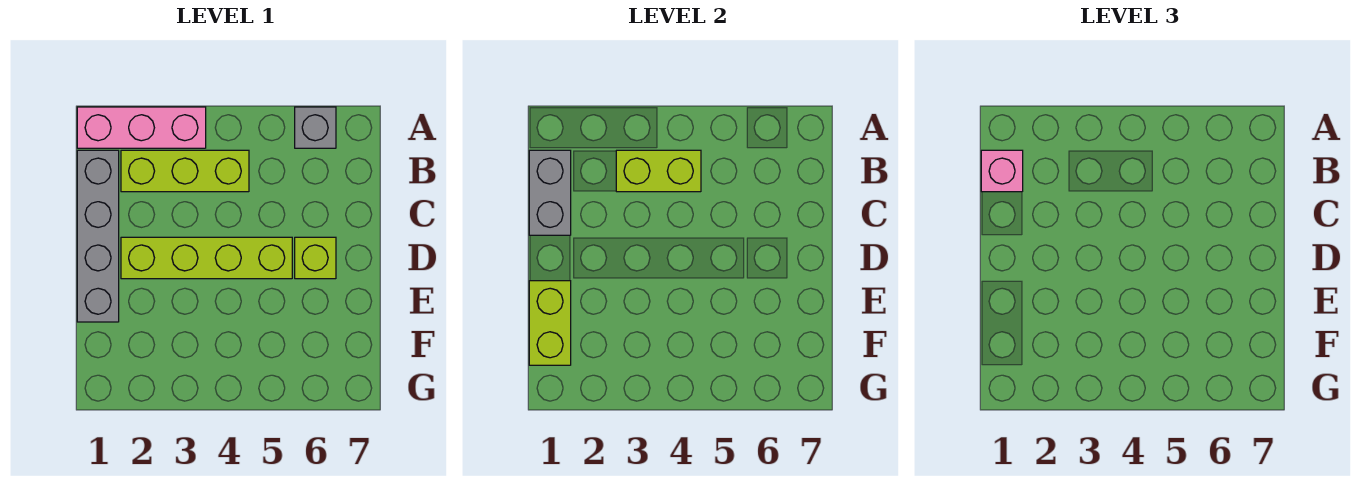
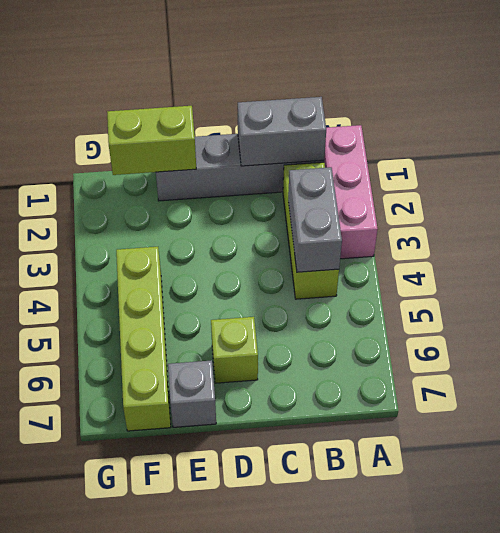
grey 1x1 brick [295,107,336,148] -> grey 1x1 brick moved to [168,360,216,427]
pink 1x1 brick [981,150,1023,192] -> none
lime 1x2 brick [616,150,701,192] -> grey 1x2 brick [288,167,342,272]
lime 1x4 brick [121,237,292,279] -> lime 1x4 brick moved to [116,247,171,431]

